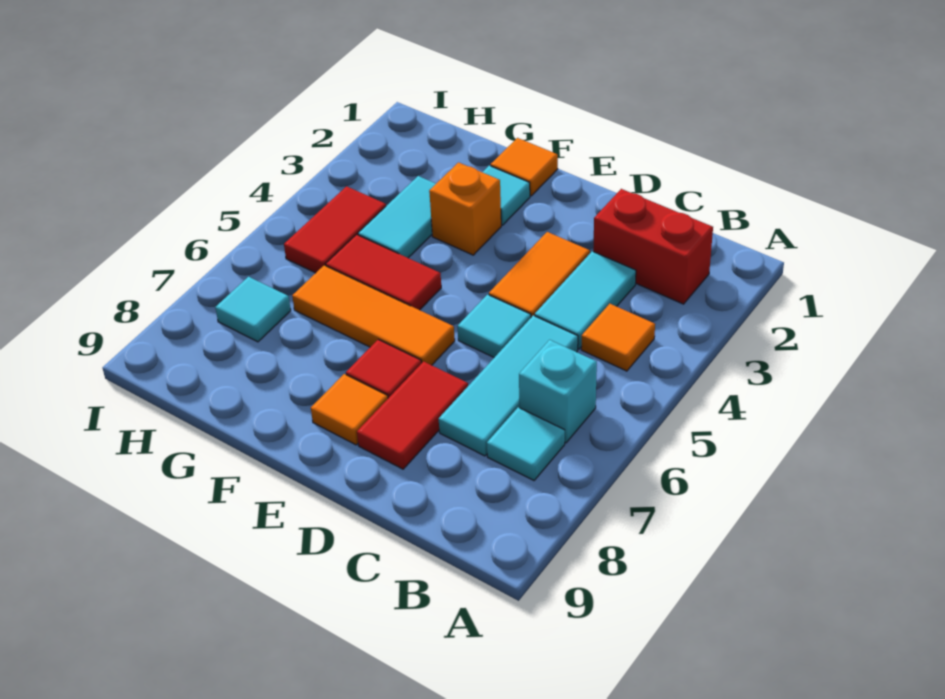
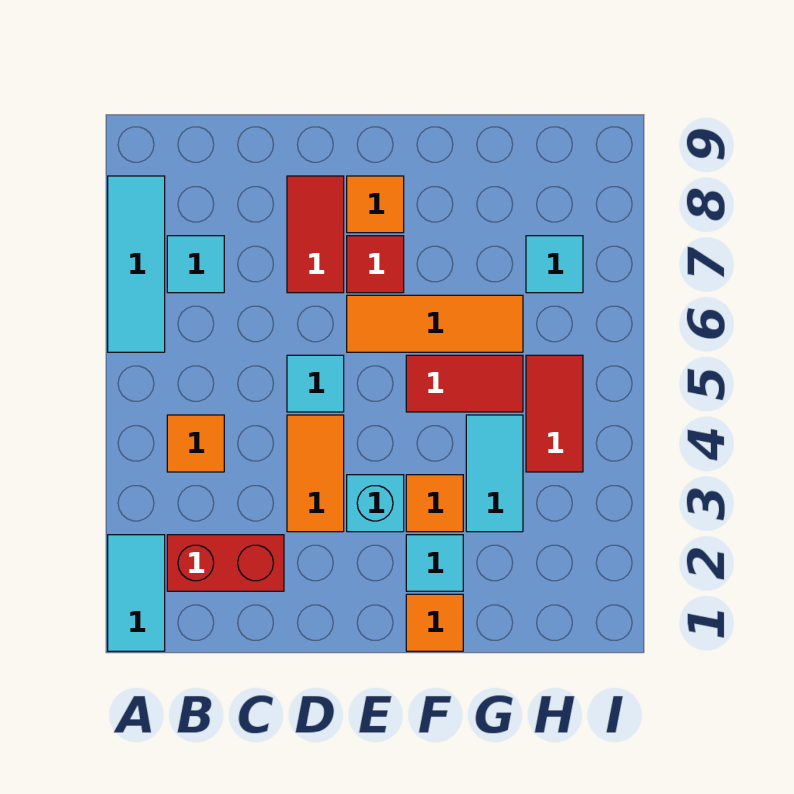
cyan 1x1 brick [519,340,597,443] -> cyan 1x1 brick moved to [347,475,404,532]
cyan 1x2 tile [535,251,636,349] -> cyan 1x2 tile moved to [108,535,165,651]
cyan 1x3 tile [439,315,578,456] -> cyan 1x3 tile moved to [108,176,165,352]
orange 1x1 brick [429,162,501,255] -> orange 1x1 tile [406,475,463,532]

